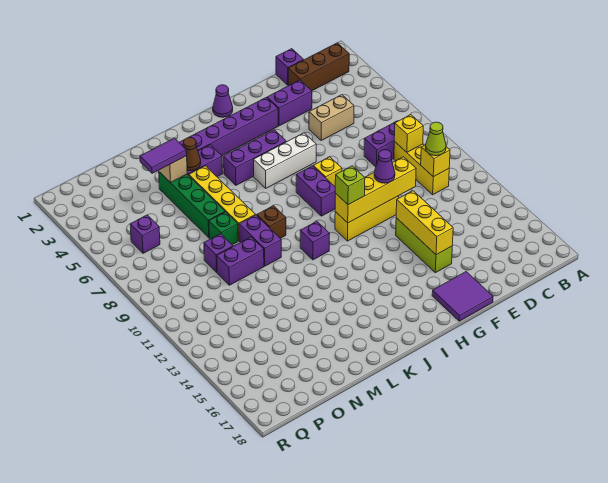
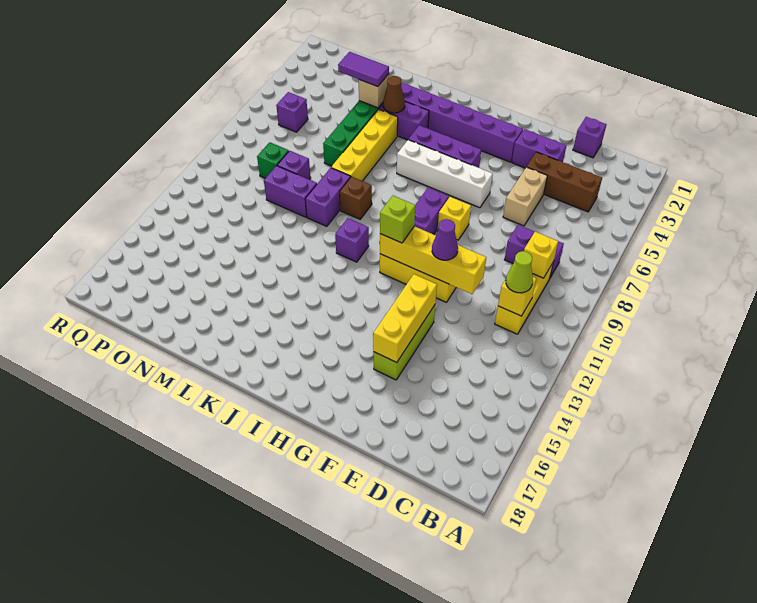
brown 1x3 brick [288,43,349,91] -> brown 1x3 brick moved to [527,152,602,212]
tan 1x2 brick [309,95,354,141] -> tan 1x2 brick turned to [503,167,547,226]
purple 2x2 tile [432,272,493,321] -> none
white 1x3 brick [253,133,316,188] -> white 1x4 brick [397,140,493,208]
purple 1x1 cone [213,85,233,117] -> none
green 1x1 brick [209,212,238,245] -> green 1x1 brick moved to [257,142,289,178]

